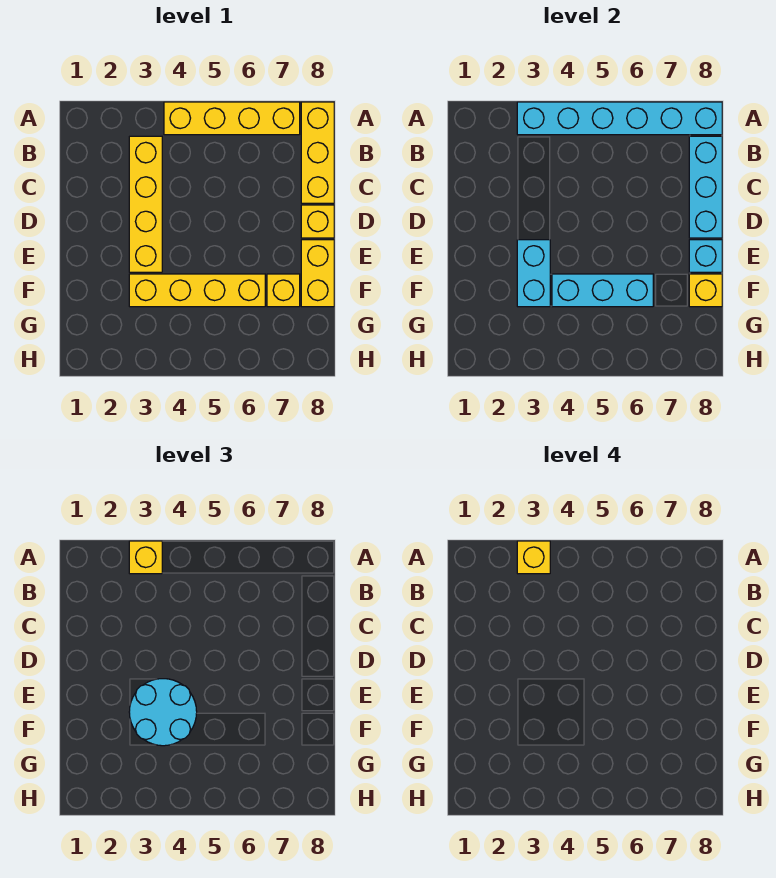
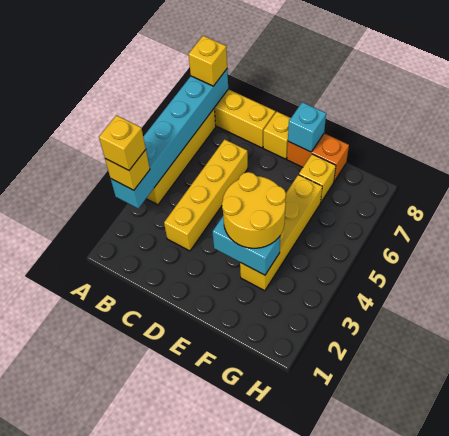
yellow 1x4 brick [129,136,162,272] -> yellow 1x4 brick turned to [164,139,248,251]
cyan 1x3 brick [689,136,722,238] -> none
cyan 2x2 round brick [129,679,197,746] -> yellow 2x2 round brick [222,172,286,248]
yellow 1x2 brick [301,240,334,307] -> orange 1x2 brick [287,133,349,181]
cyan 1x3 brick [552,274,653,307] -> none
yellow 1x1 brick [689,274,722,307] -> yellow 1x1 brick moved to [188,36,227,86]

